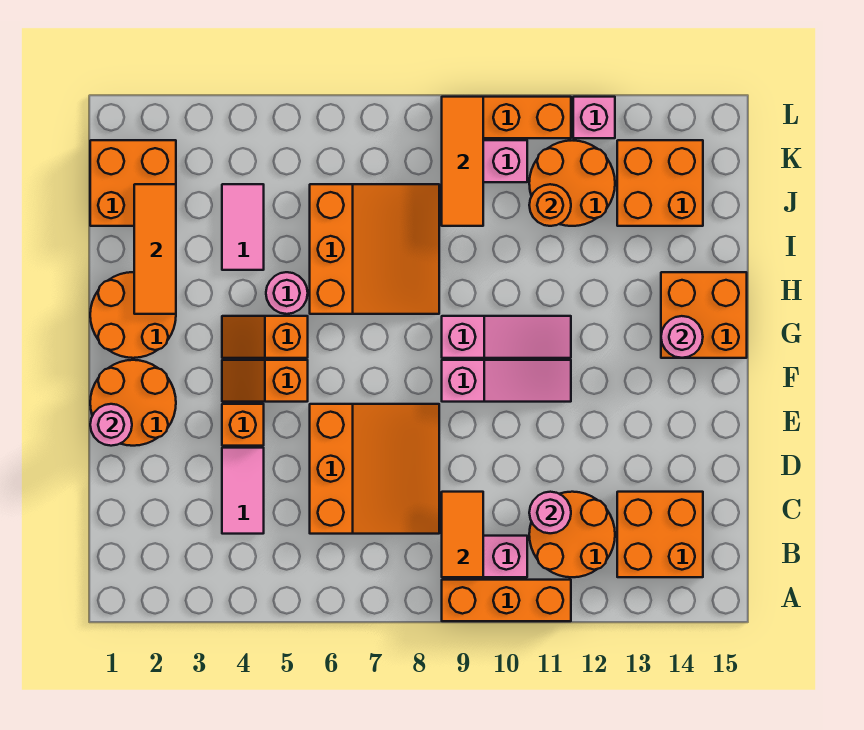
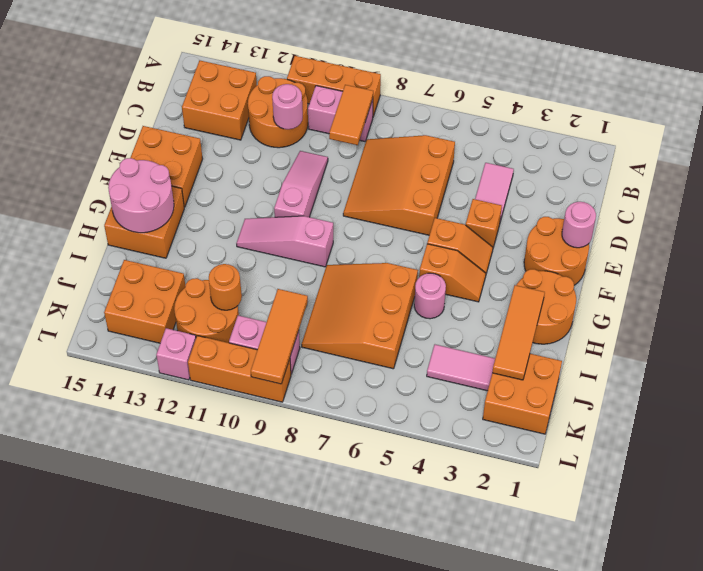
none -> orange 2x2 brick [130,126,203,207]
pink 1x3 slope [442,360,571,402] -> pink 1x3 slope turned to [274,151,328,217]
pink 1x1 round brick [661,316,703,358] -> pink 2x2 round brick [108,158,174,233]
pink 1x2 tile [222,184,264,270] -> pink 1x2 tile turned to [427,345,495,391]

